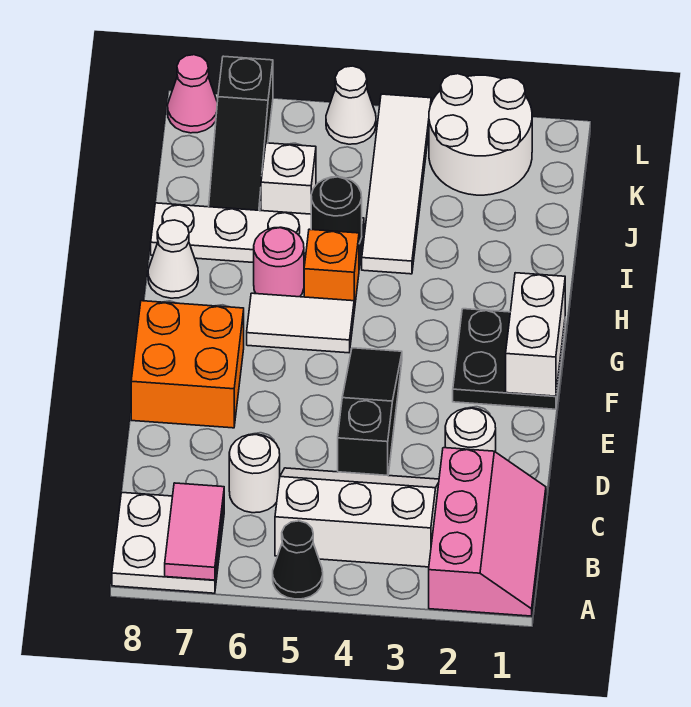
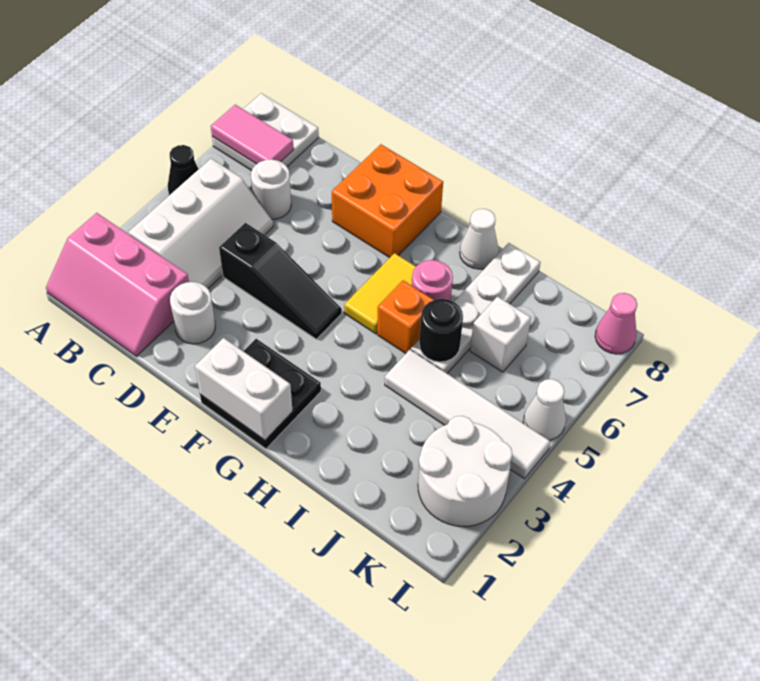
white 1x2 tile [247,293,354,353] -> yellow 1x2 tile [344,253,416,334]
black 1x3 slope [209,56,273,211] -> none

